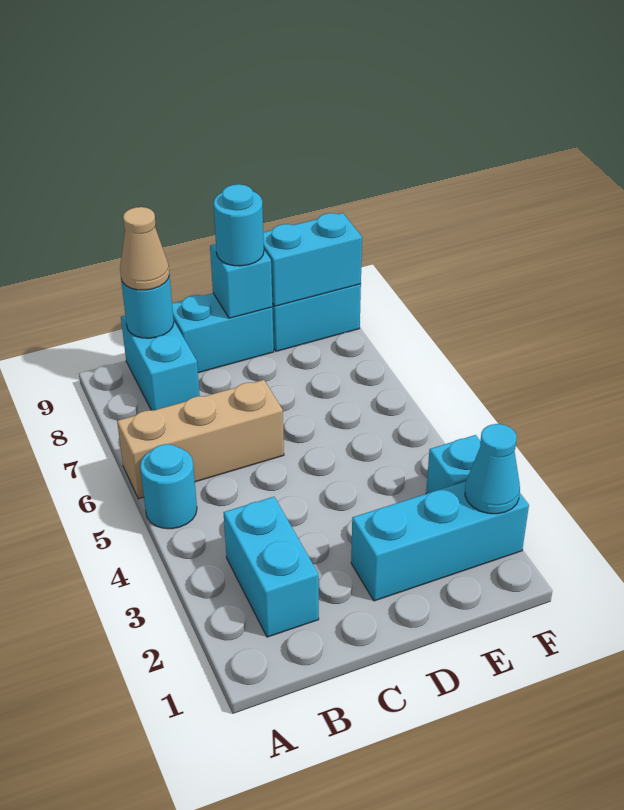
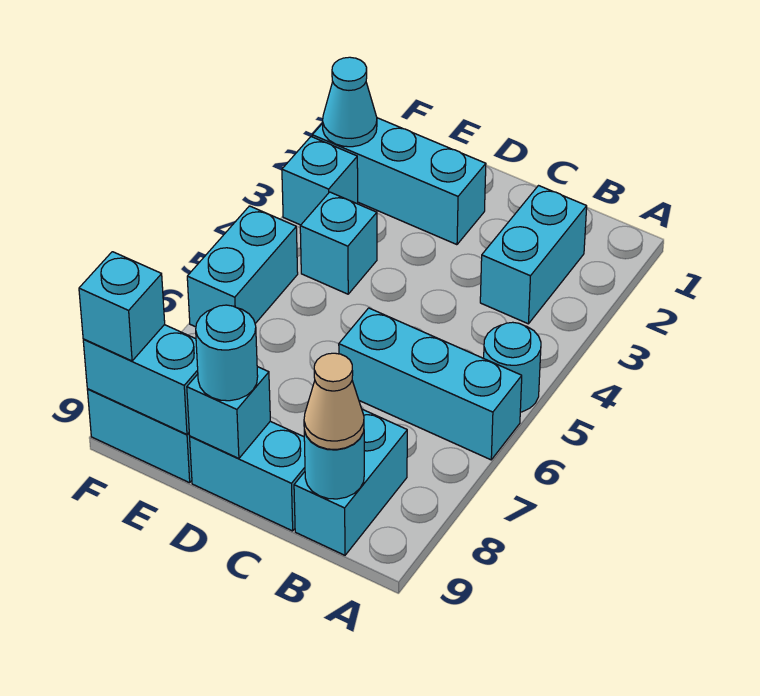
tan 1x3 brick [117,380,284,499] -> cyan 1x3 brick [339,308,522,460]
none -> cyan 1x1 brick [300,192,377,294]
none -> cyan 1x2 brick [187,206,298,327]
none -> cyan 1x1 brick [79,252,165,361]

